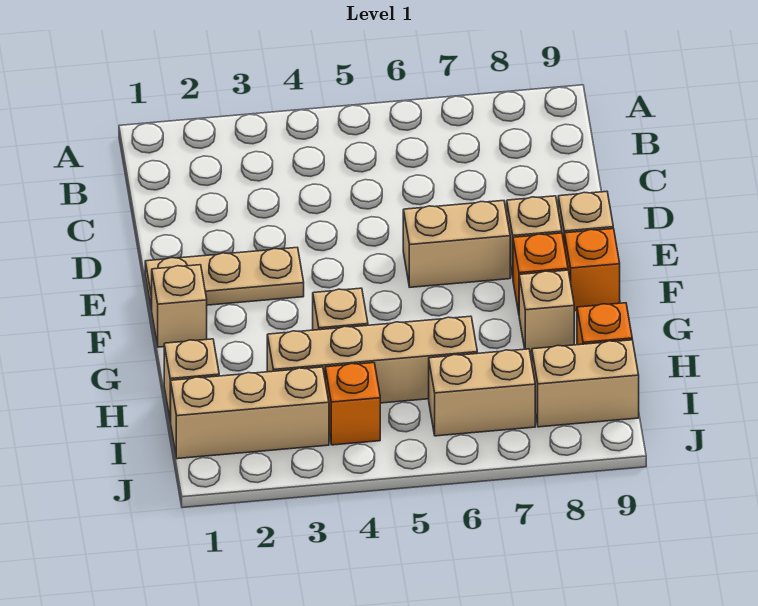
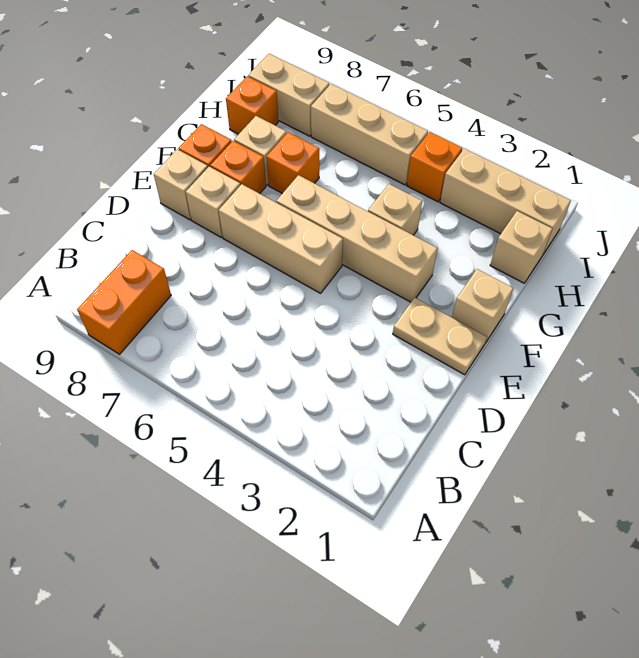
none -> orange 1x2 brick [77,250,171,354]
tan 1x3 plate [145,248,304,310] -> tan 1x2 plate [393,297,487,375]
tan 1x2 brick [403,201,510,287] -> tan 1x3 brick [219,184,343,293]
none -> orange 1x1 brick [266,132,319,193]
tan 1x4 brick [267,316,477,403] -> tan 1x4 brick moved to [276,175,437,302]
tan 1x2 brick [429,349,535,436] -> tan 1x3 brick [311,84,428,185]

